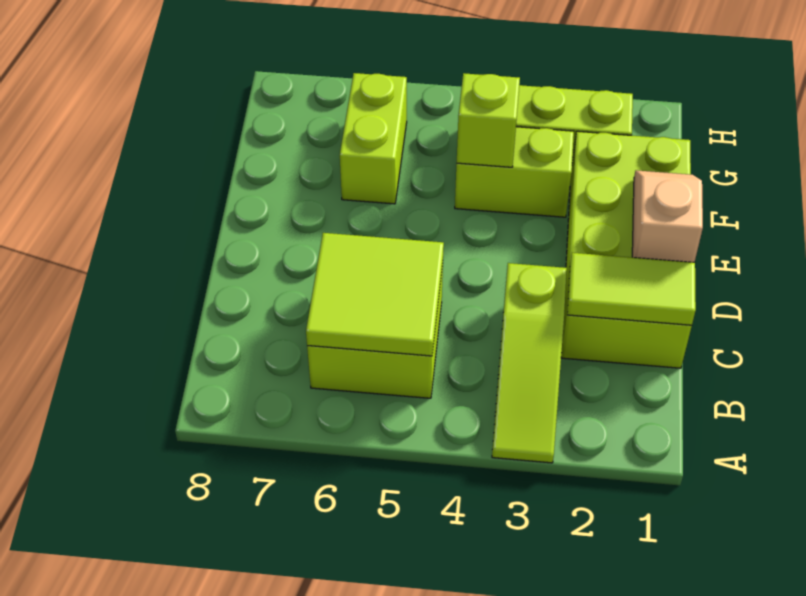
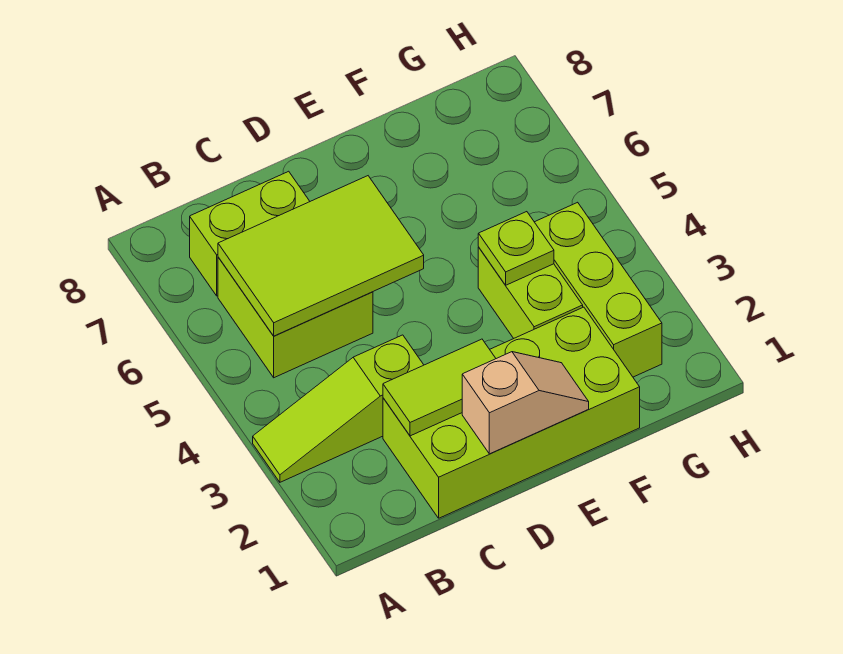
lime 2x2 tile [306,233,444,356] -> lime 2x3 tile [218,176,424,336]
lime 1x2 tile [567,253,696,326] -> lime 1x2 tile turned to [383,339,496,436]
lime 1x1 brick [457,73,520,167] -> lime 1x1 plate [478,212,554,285]
lime 1x2 brick [340,73,407,204] -> lime 1x2 brick moved to [190,171,310,296]

